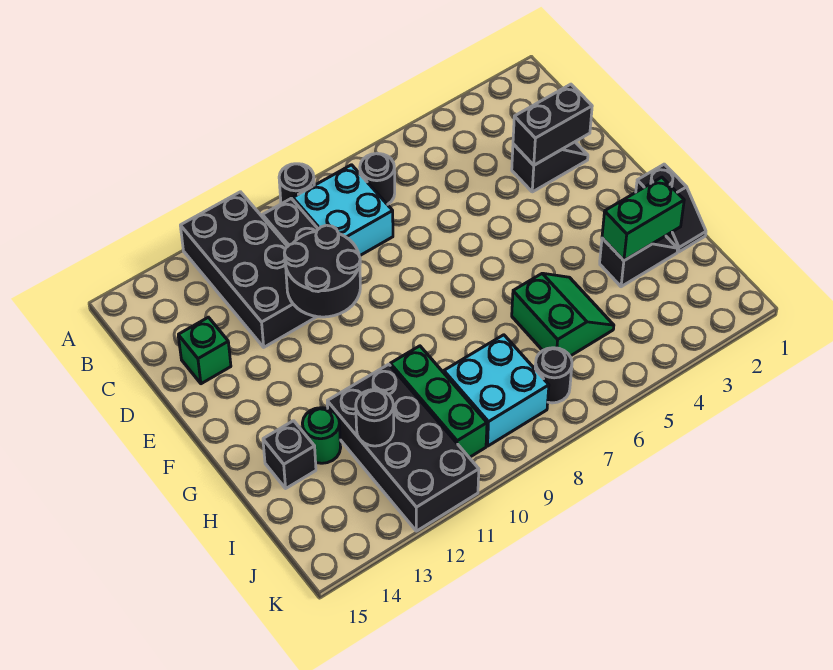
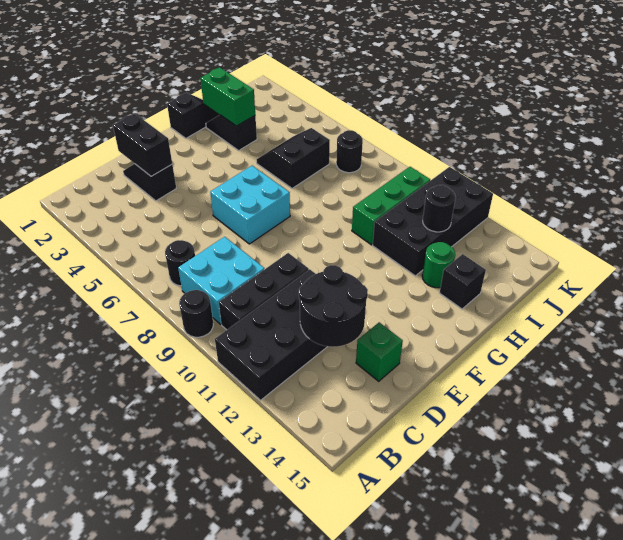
black 2x2 round brick [284,225,360,317] -> black 2x2 round brick moved to [299,265,368,347]
green 2x2 slope [512,273,614,356] -> black 2x2 slope [257,128,330,188]
cyan 2x2 brick [444,335,549,446] -> cyan 2x2 brick moved to [210,166,290,244]

